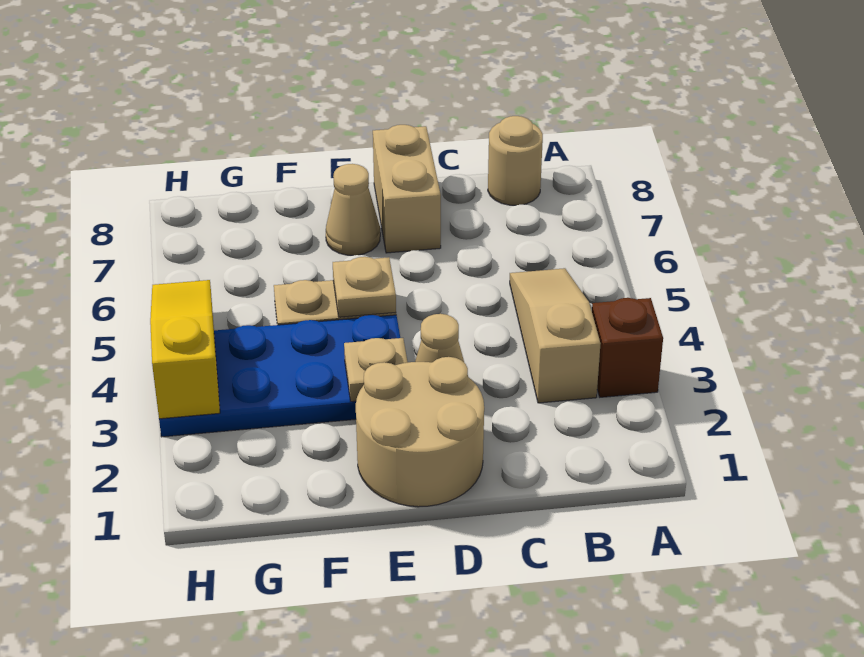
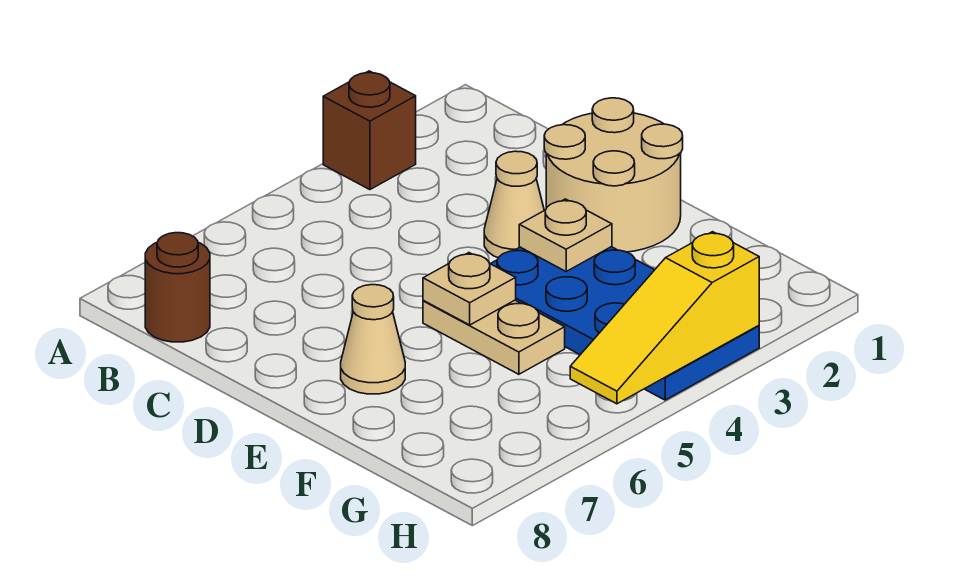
tan 1x3 slope [510,268,601,403] -> none
tan 1x1 round brick [488,116,543,205] -> brown 1x1 round brick [145,233,210,342]
tan 1x2 brick [373,125,441,253] -> none

